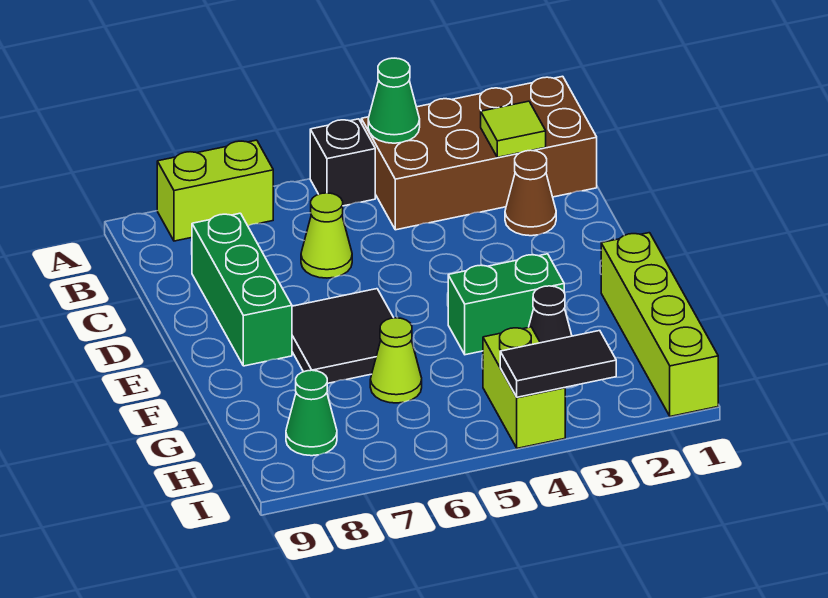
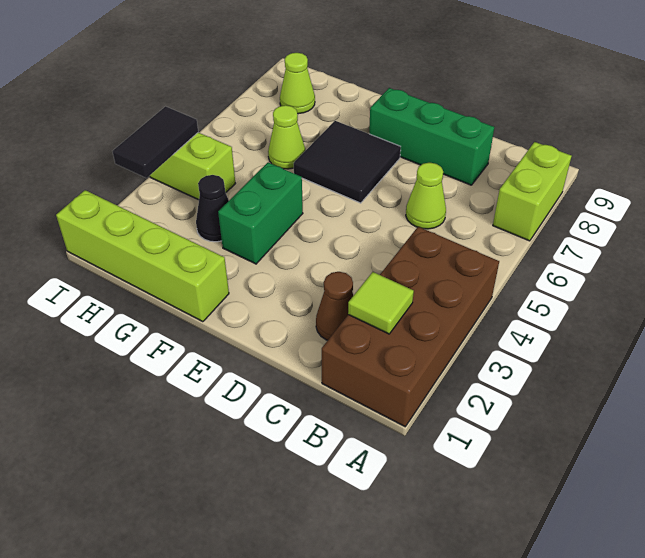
green 1x1 cone [368,58,420,143] -> none
black 1x1 brick [310,119,375,206] -> none
green 1x1 cone [286,370,337,456] -> lime 1x1 cone [280,53,315,114]

